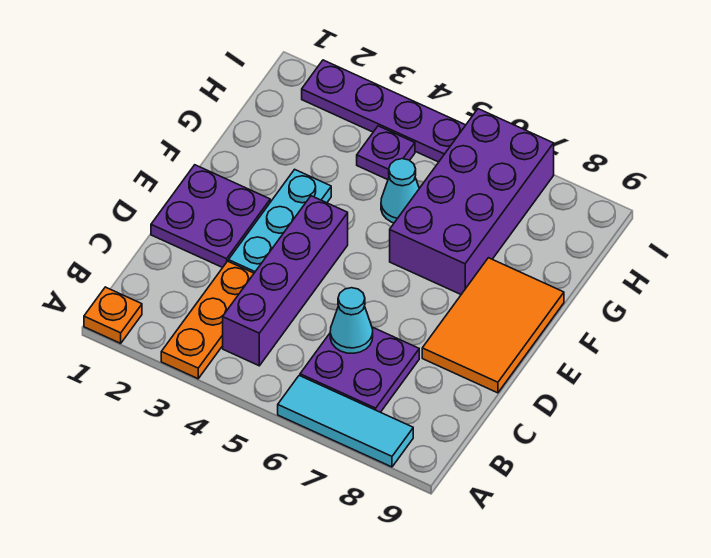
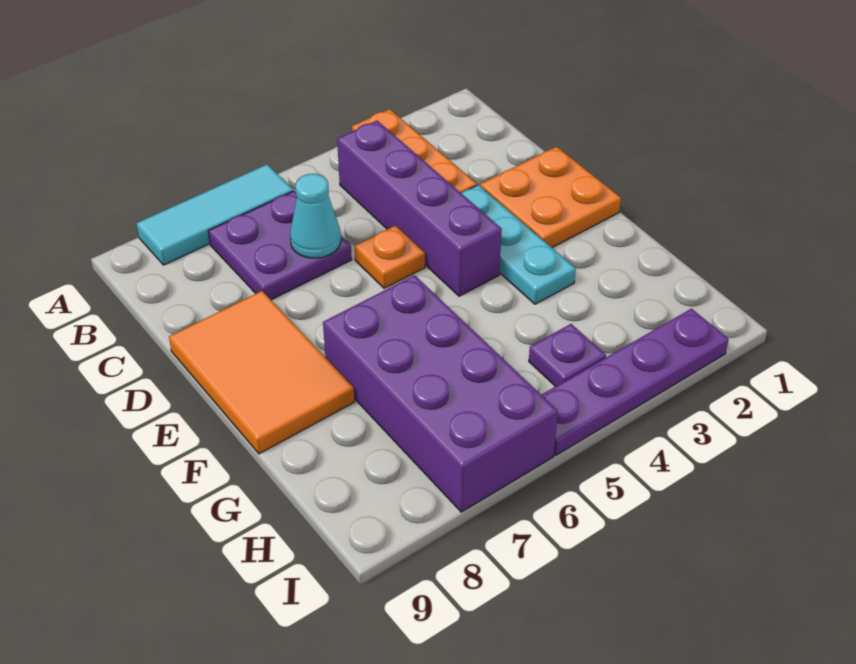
orange 1x1 plate [84,287,142,343] -> orange 1x1 plate moved to [354,226,425,288]
purple 2x2 plate [151,165,270,268] -> orange 2x2 plate [480,147,621,248]
cyan 1x1 cone [381,159,419,223] -> none

